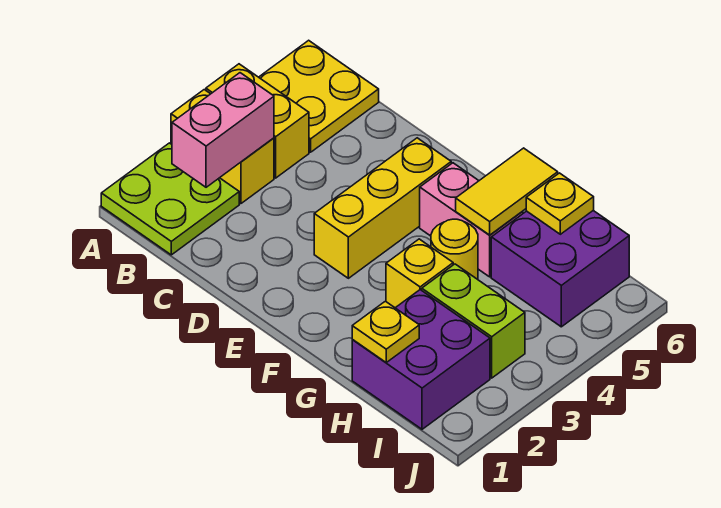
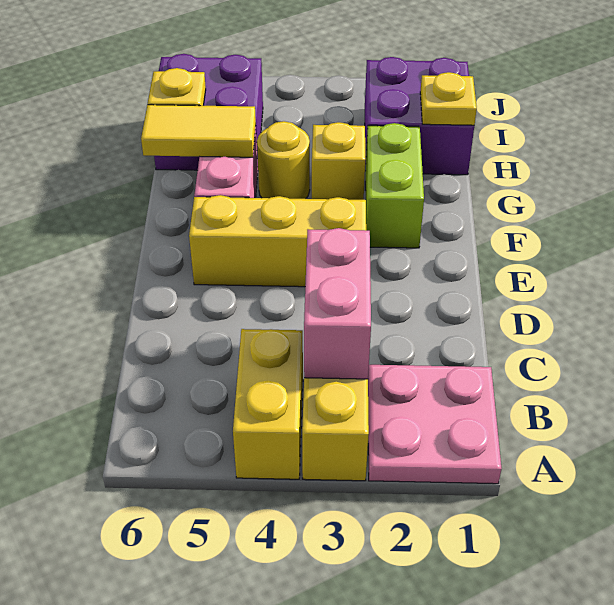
lime 2x2 plate [101,143,239,255] -> pink 2x2 plate [368,365,502,484]
yellow 2x2 plate [259,40,379,152] -> none
pink 1x2 brick [172,73,274,187] -> pink 1x2 brick turned to [304,228,371,379]
lime 1x2 brick [422,264,525,378] -> lime 1x2 brick moved to [365,123,424,248]

